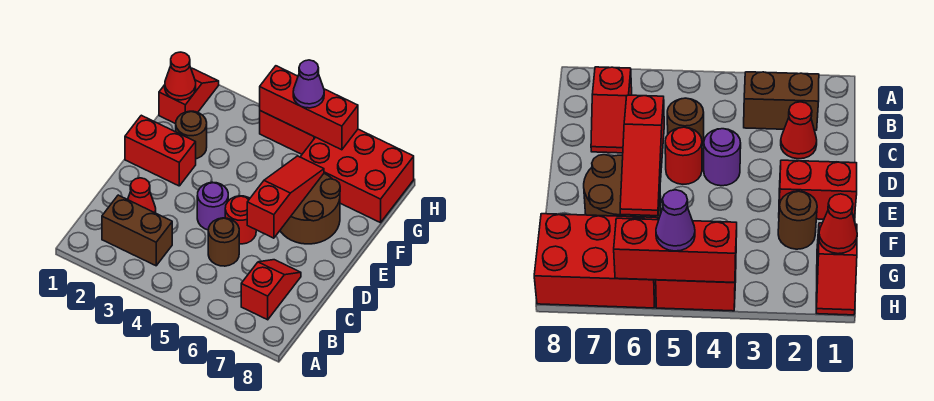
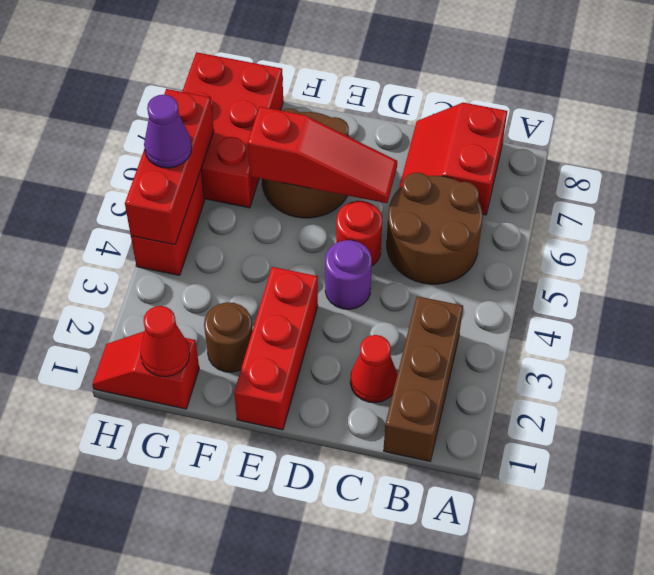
brown 1x2 brick [102,195,172,266] -> brown 1x3 brick [384,296,463,461]
red 1x2 slope [241,260,301,320] -> red 2x2 slope [399,103,507,215]
brown 1x1 round brick [208,218,239,266] -> brown 2x2 round brick [387,173,483,284]
red 1x3 slope [247,156,324,238] -> red 1x3 slope turned to [248,107,397,203]
red 1x2 brick [125,115,196,186] -> red 1x3 brick [234,267,318,430]

